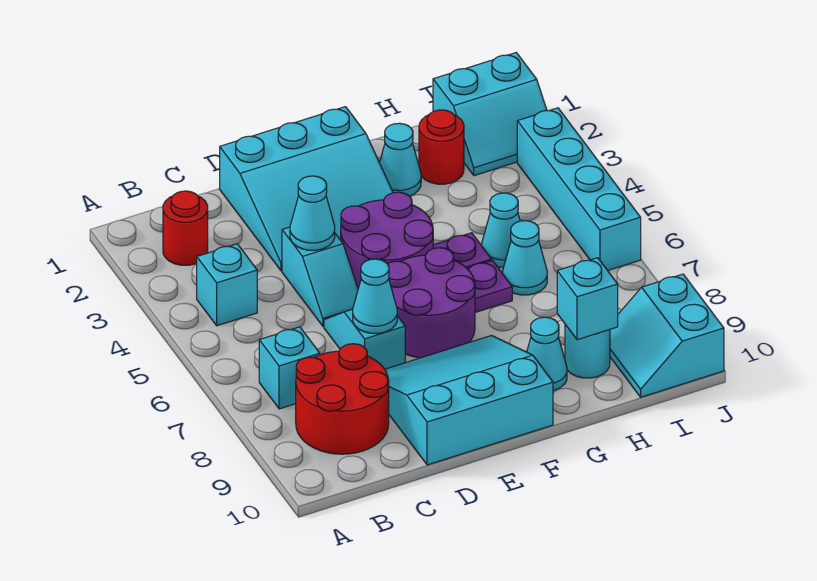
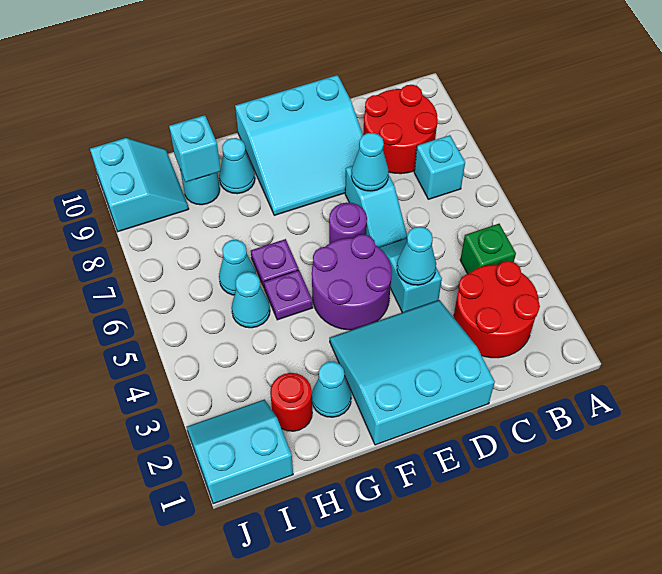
red 1x1 round brick [163,191,208,265] -> red 2x2 round brick [454,261,540,358]
cyan 1x1 brick [197,244,257,326] -> green 1x1 brick [460,224,516,274]
purple 2x2 round brick [388,248,475,358] -> purple 1x1 round brick [329,203,367,244]
cyan 1x4 brick [517,108,641,270] -> none

